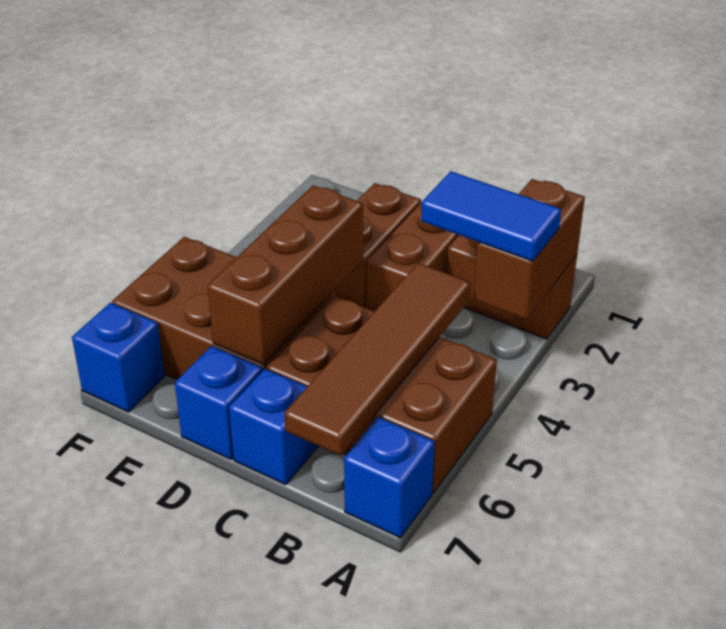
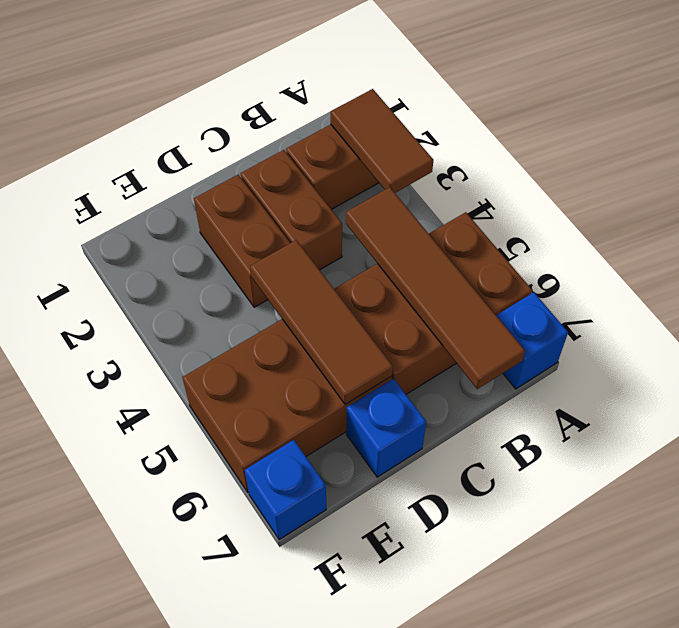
brown 1x2 brick [473,179,585,320] -> brown 1x2 tile [331,89,433,193]
blue 1x2 tile [421,171,561,261] -> none
blue 1x1 brick [229,369,318,485] -> none
brown 1x3 brick [208,185,363,365] -> brown 1x3 tile [250,240,393,405]

